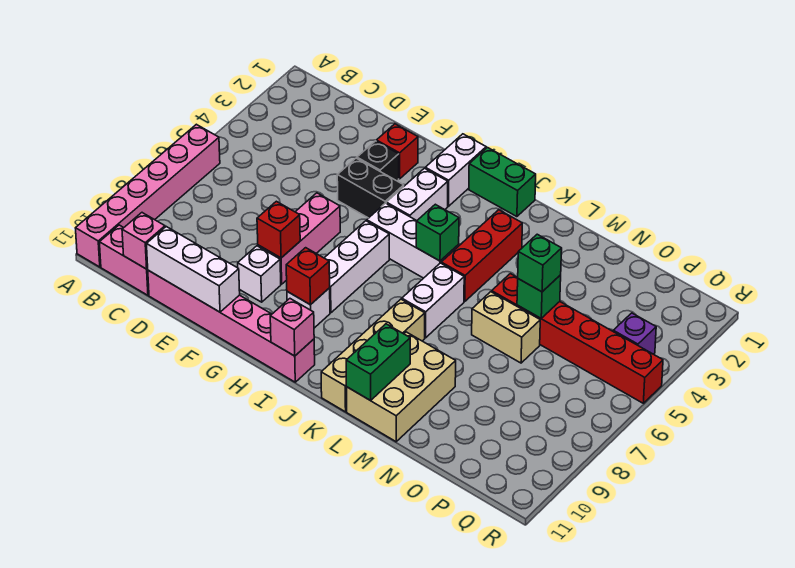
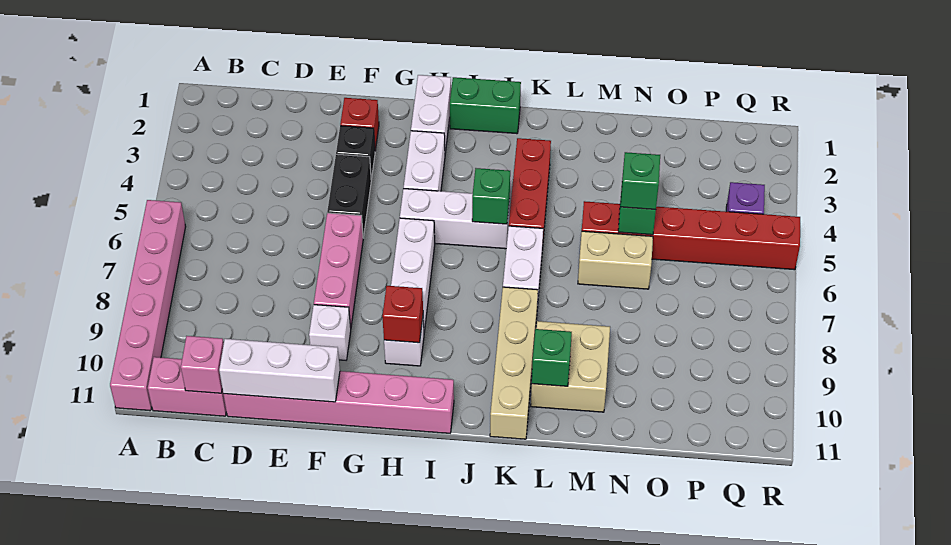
black 1x2 brick [337,158,404,218] -> black 1x2 brick turned to [327,154,371,238]
red 1x1 brick [257,201,300,258] -> none
pink 1x1 brick [270,299,314,356] -> none
tan 2x3 brick [346,332,456,442] -> tan 2x2 brick [531,321,610,412]
green 1x2 brick [346,324,410,401] -> green 1x1 brick [532,329,572,386]

